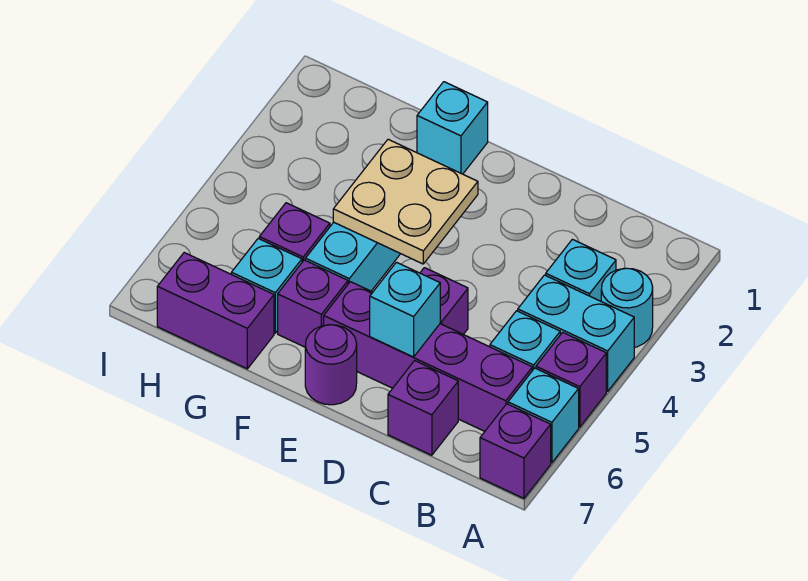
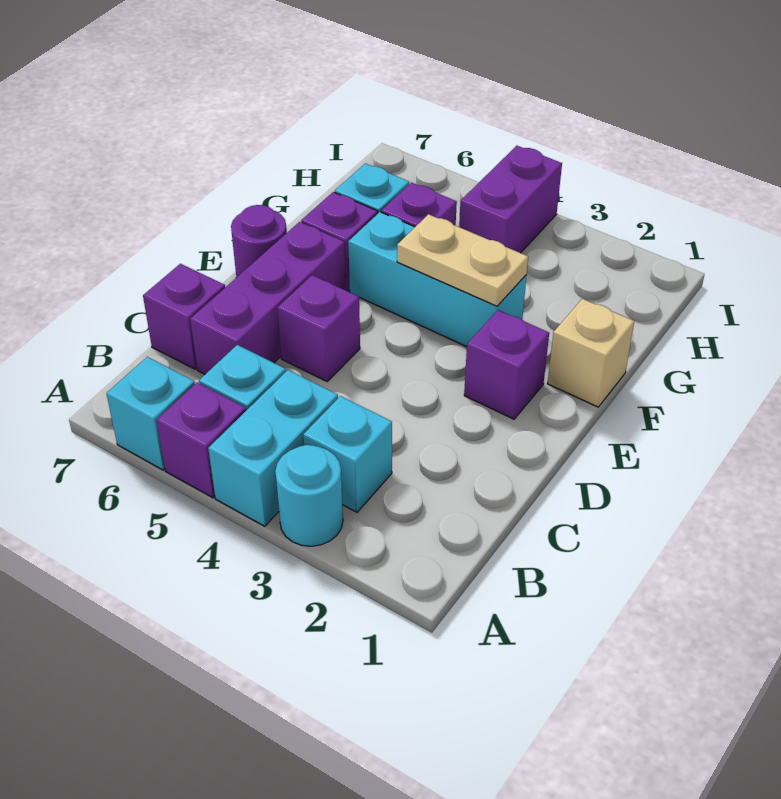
purple 1x1 brick [480,404,551,498] -> purple 1x1 brick moved to [464,310,549,419]
purple 1x4 brick [324,282,532,431] -> purple 1x3 brick [190,222,346,374]
cyan 1x1 brick [370,262,440,357] -> none
tan 2x2 plate [333,139,478,264] -> tan 1x2 plate [397,214,528,306]
cyan 1x1 brick [417,82,488,174] -> tan 1x1 brick [547,299,634,407]
purple 1x2 brick [157,253,274,369] -> purple 1x2 brick moved to [459,146,562,253]

